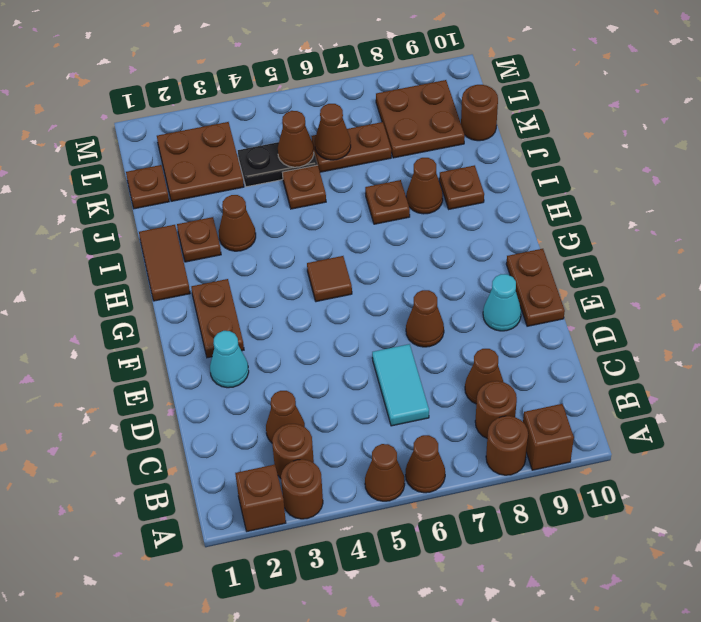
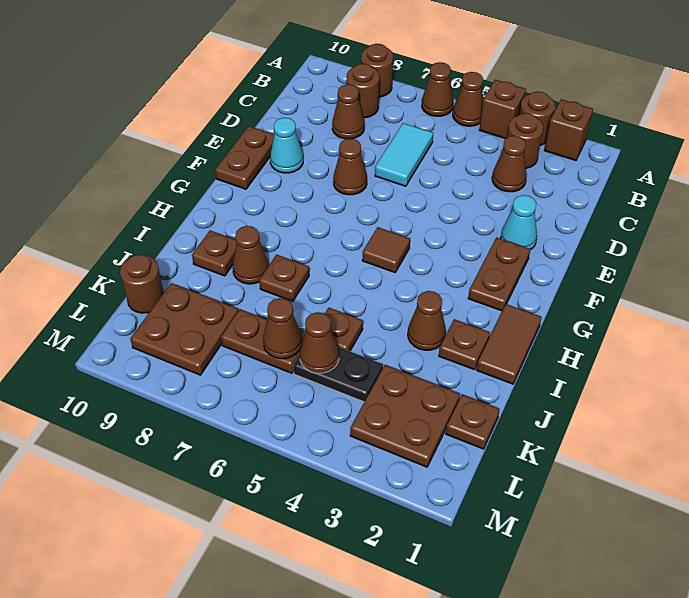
brown 1x1 brick [523,404,574,470] -> brown 1x1 brick moved to [479,80,526,139]

